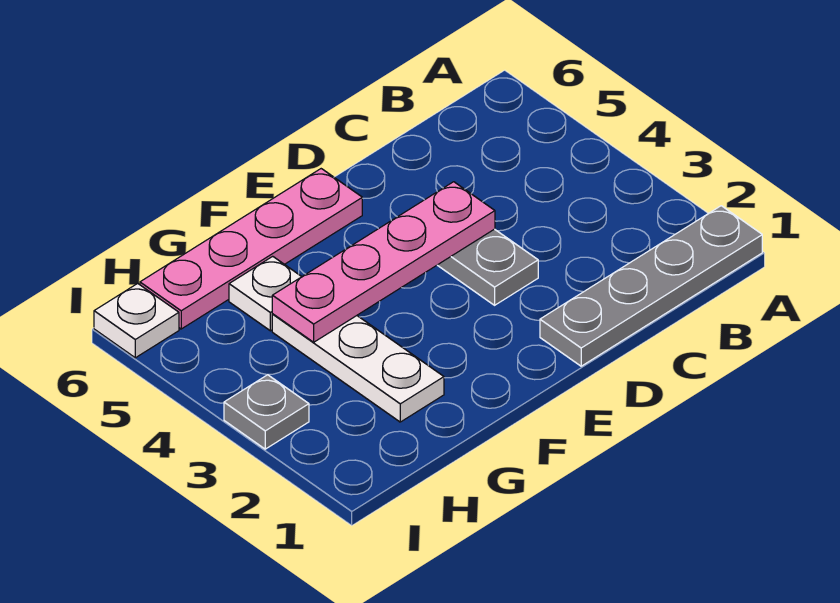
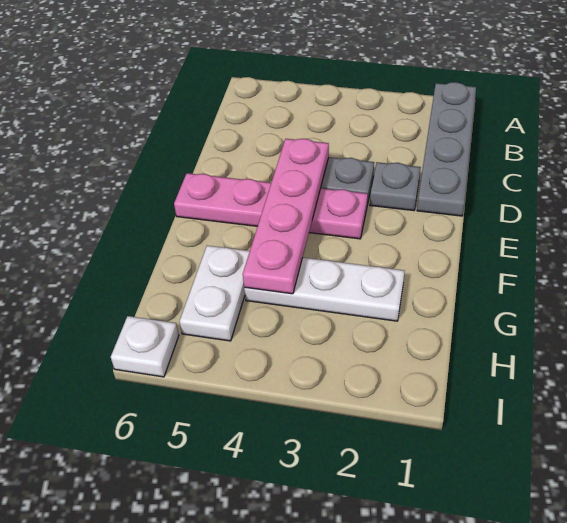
pink 1x4 plate [140,169,362,329] -> pink 1x4 plate turned to [174,173,368,239]
white 1x1 plate [229,256,302,331] -> white 1x2 plate [179,245,250,341]
grey 1x1 plate [224,375,309,449] -> grey 1x1 plate moved to [370,162,421,211]

